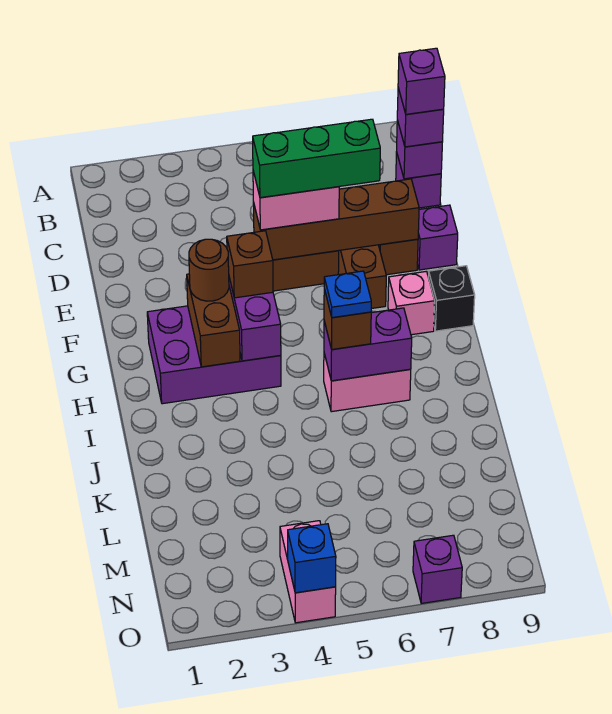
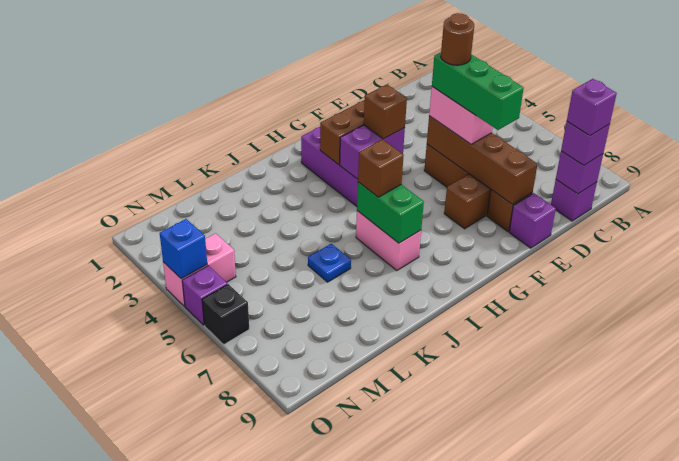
brown 1x1 round brick [189,239,229,301] -> brown 1x1 round brick moved to [441,13,474,65]
pink 1x1 brick [388,271,435,335] -> none
black 1x1 brick [428,266,475,331] -> black 1x1 brick moved to [202,284,249,345]
purple 1x2 brick [324,308,412,381] -> green 1x2 brick [357,182,424,243]
blue 1x1 plate [324,271,371,318] -> blue 1x1 plate moved to [308,244,351,282]
purple 1x1 brick [413,535,462,604] -> purple 1x1 brick moved to [182,266,227,325]

